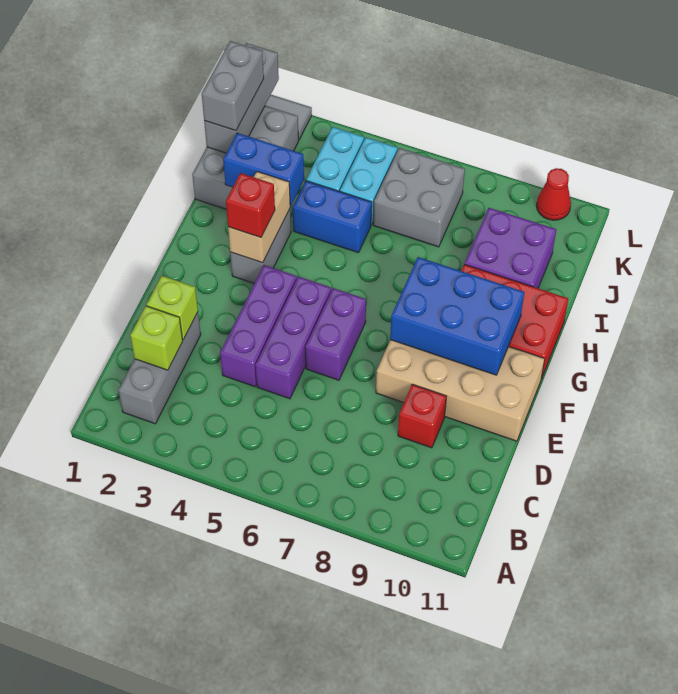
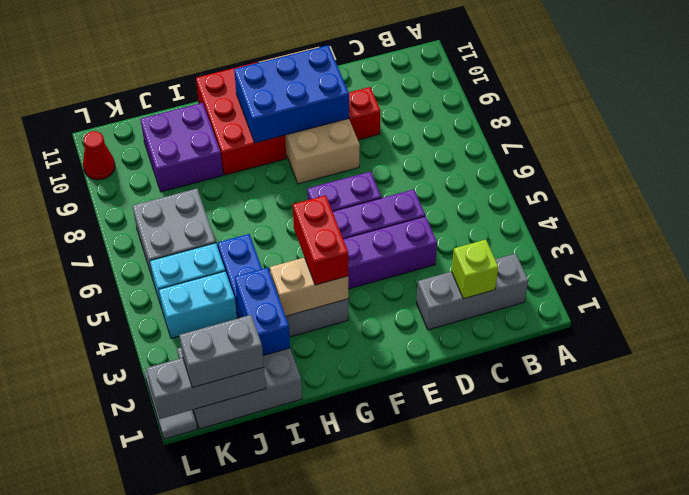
lime 1x1 brick [147,276,198,339] -> none
blue 2x3 brick [390,257,524,375] -> blue 2x3 brick turned to [234,45,349,143]
red 1x1 brick [226,173,275,237] -> red 1x2 brick [293,195,348,285]

